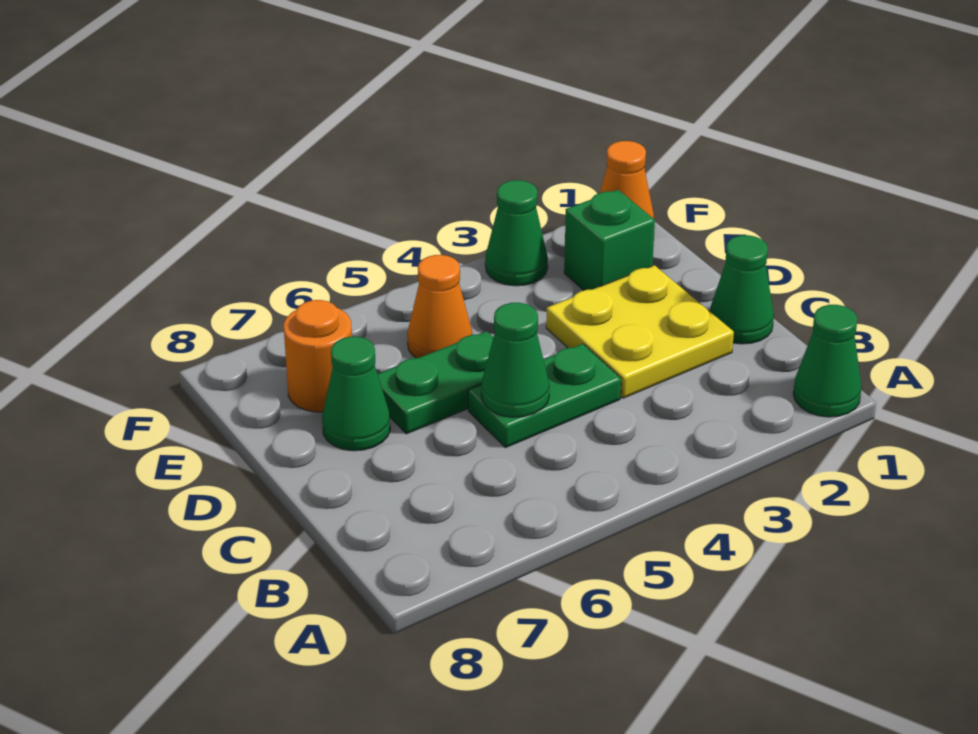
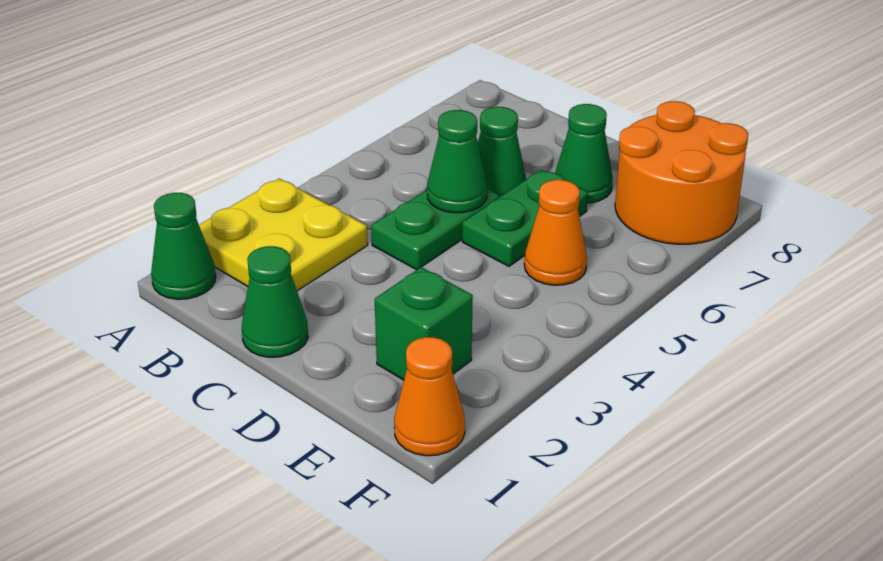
yellow 2x2 plate [546,265,734,398] -> yellow 2x2 plate moved to [199,178,368,291]
orange 1x1 round brick [284,300,352,412] -> orange 2x2 round brick [615,101,748,244]
green 1x1 cone [485,180,548,286] -> green 1x1 cone moved to [478,107,526,197]

